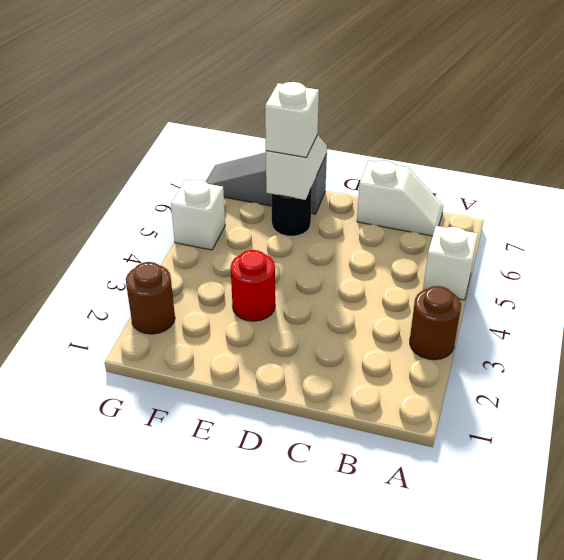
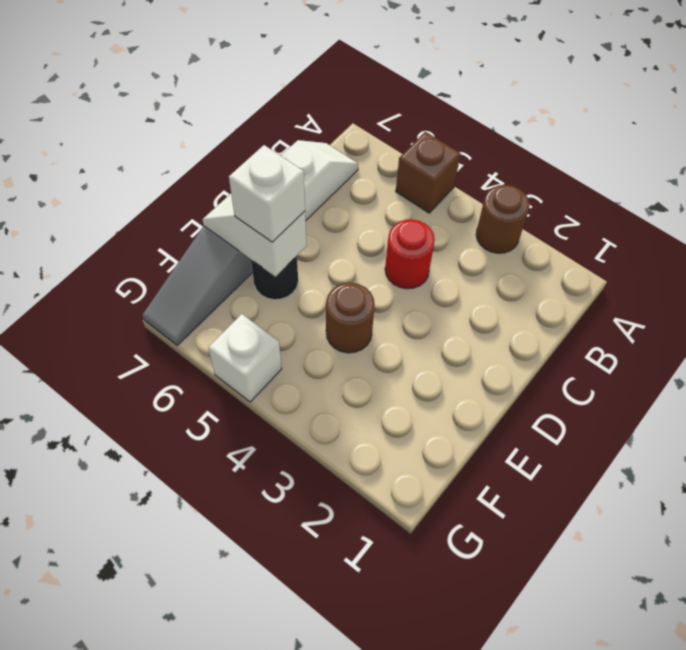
white 1x1 brick [423,226,478,300] -> brown 1x1 brick [396,132,461,213]
red 1x1 round brick [231,250,275,321] -> red 1x1 round brick moved to [385,219,435,289]
brown 1x1 round brick [126,262,175,334] -> brown 1x1 round brick moved to [326,283,375,353]

